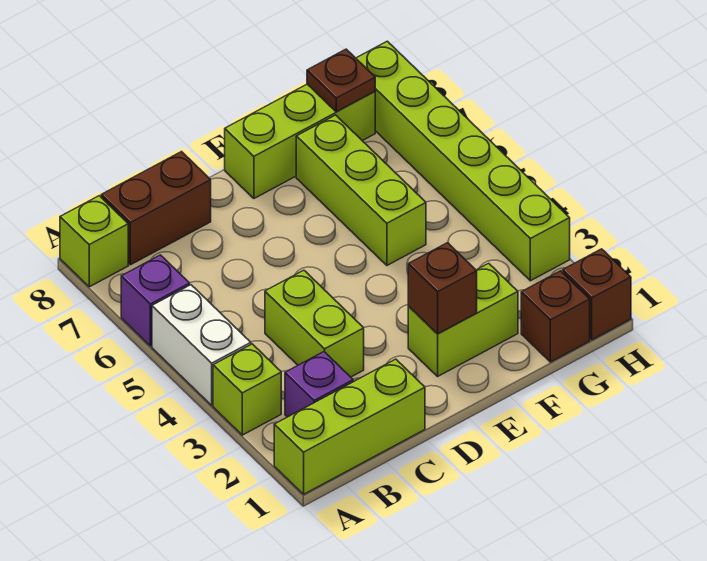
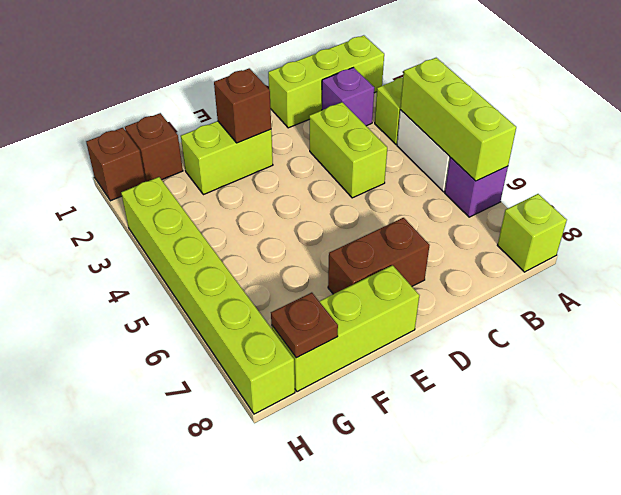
brown 1x2 brick [101,152,211,265] -> brown 1x2 brick moved to [328,218,430,294]
lime 1x3 brick [296,115,426,265] -> lime 1x3 brick moved to [400,58,516,181]

